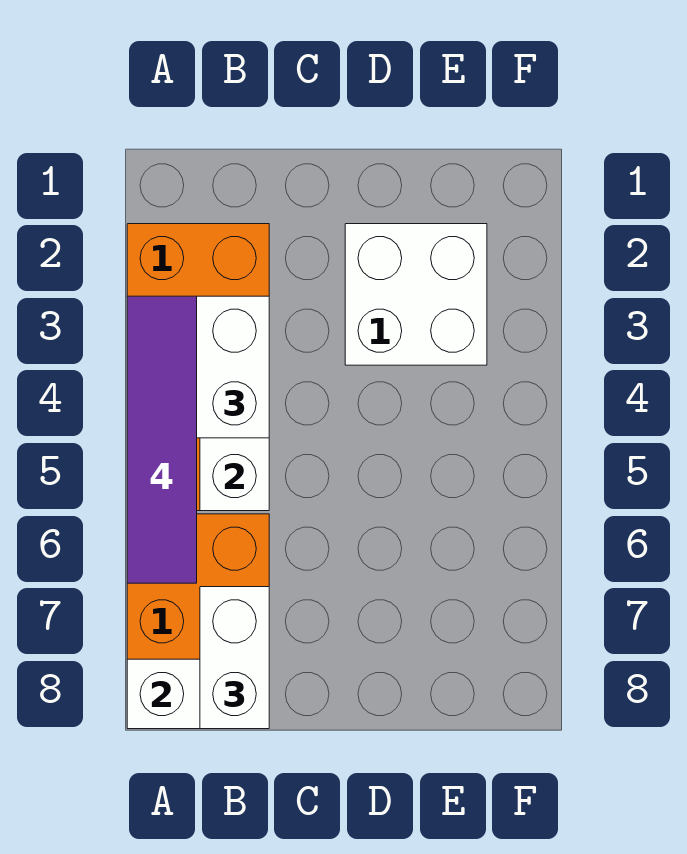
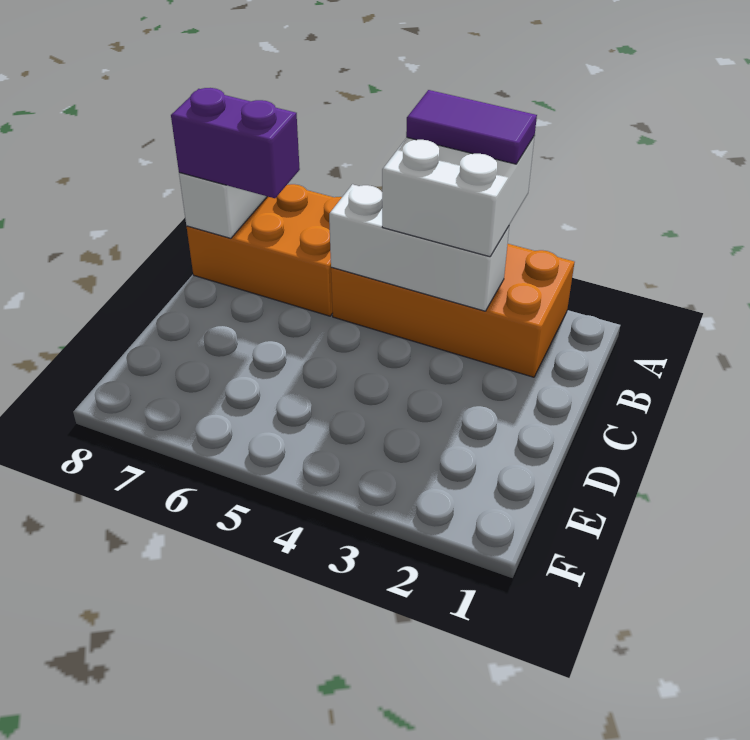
purple 1x4 tile [127,296,197,583] -> purple 1x2 tile [406,90,537,164]
white 1x2 brick [200,587,269,729] -> purple 1x2 brick [171,88,300,198]
white 2x2 brick [345,224,487,365] -> none

